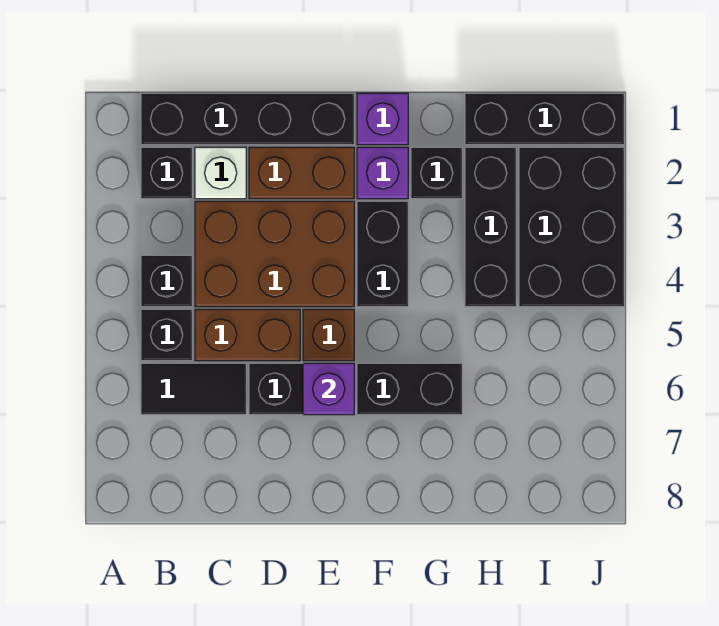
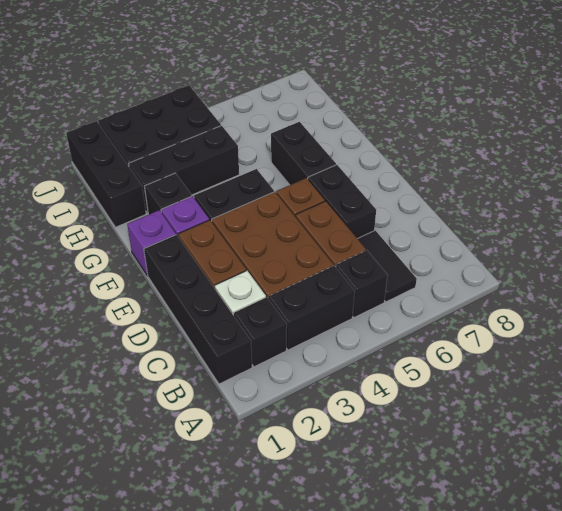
black 1x1 brick [141,255,192,307] -> black 1x2 brick [269,266,355,350]
purple 1x1 brick [303,363,354,415] -> none

